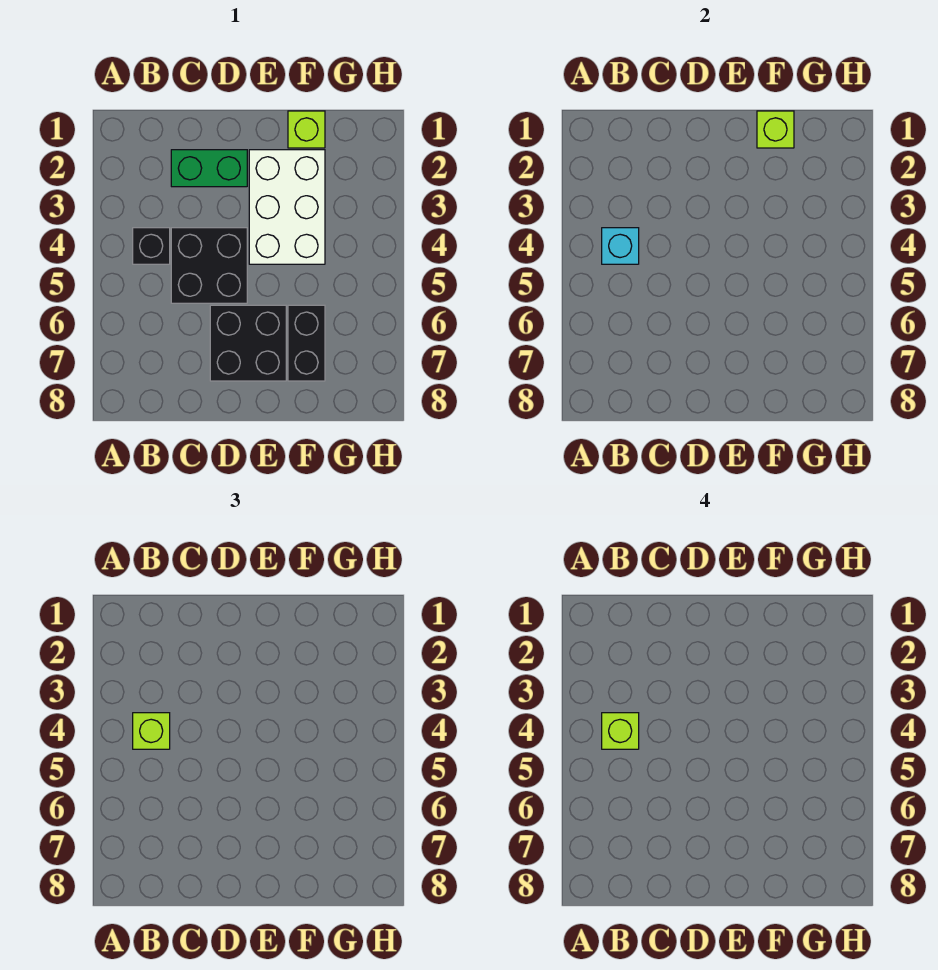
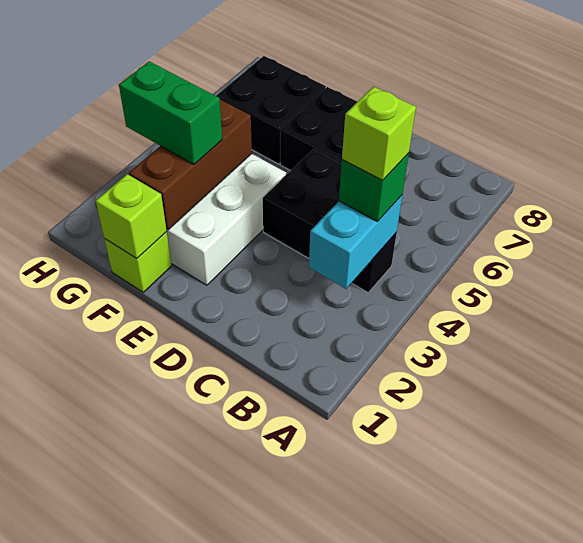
cyan 1x1 brick [602,228,639,264] -> cyan 1x2 brick [309,195,402,289]
lime 1x1 brick [133,713,170,749] -> green 1x1 brick [339,153,409,221]
green 1x2 brick [171,150,247,187] -> green 1x2 brick moved to [119,61,222,164]
none -> brown 1x3 brick [129,99,252,230]
black 1x2 brick [288,305,325,381] -> black 2x2 brick [216,56,326,164]

